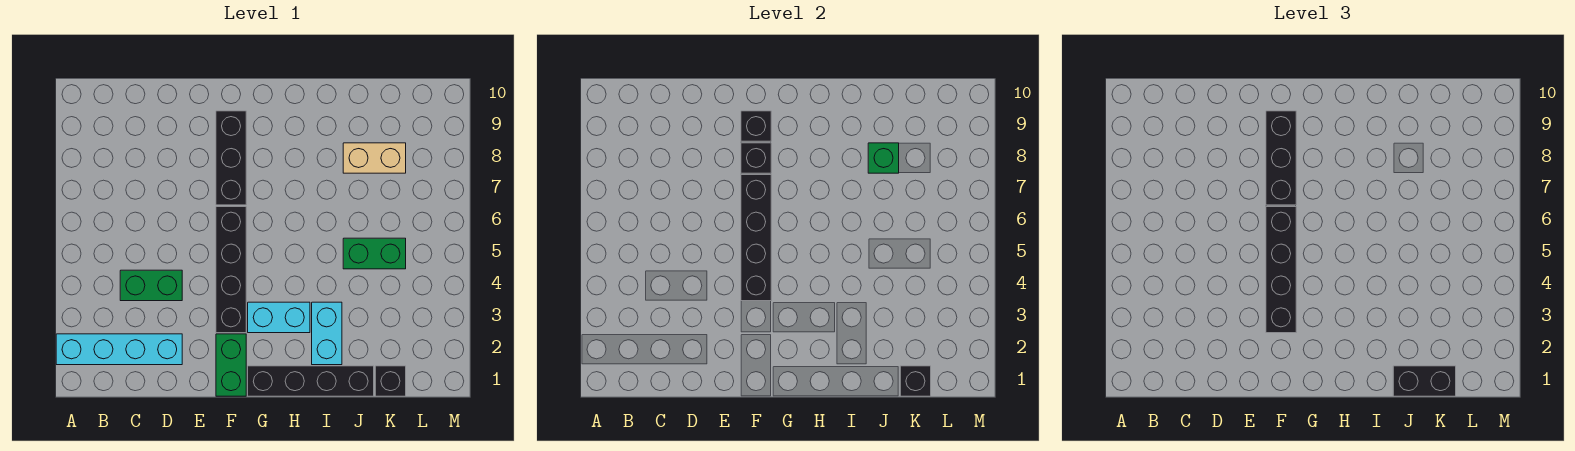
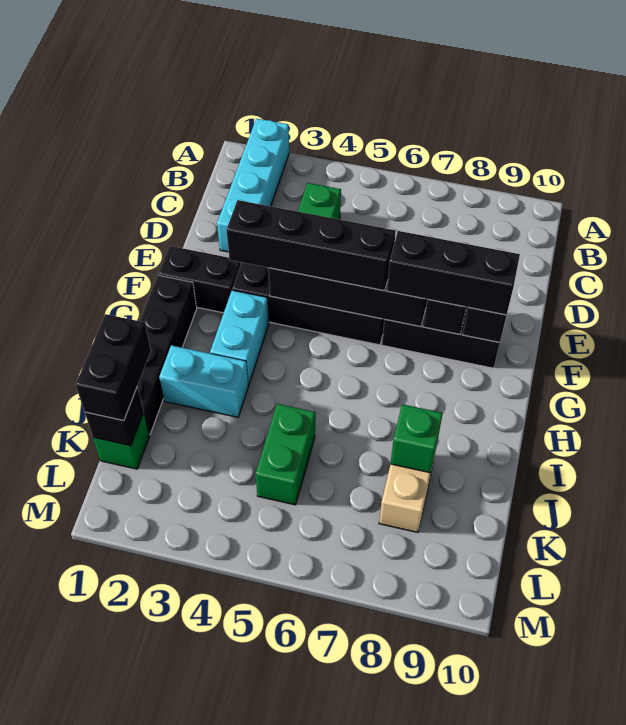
green 1x2 brick [216,334,246,396] -> black 1x2 brick [158,246,241,313]
black 1x1 brick [375,366,406,396] -> green 1x1 brick [93,413,150,469]

